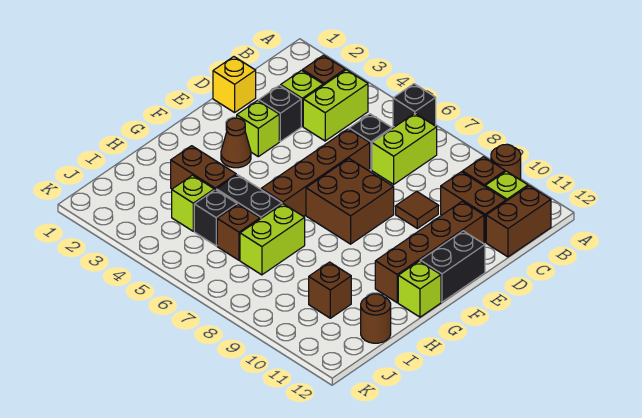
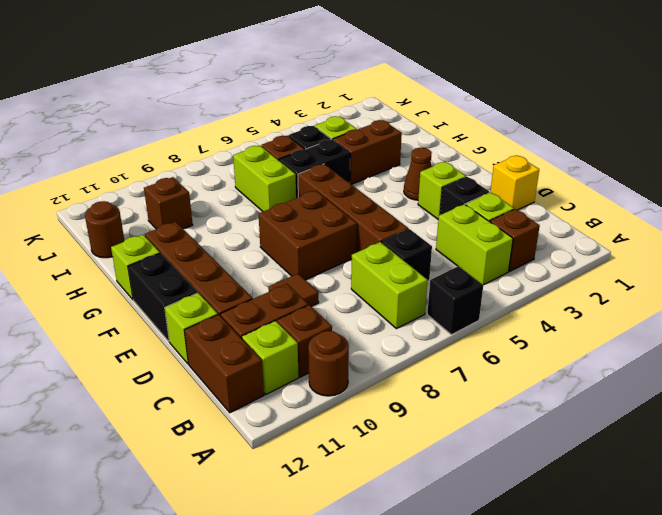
none -> lime 1x1 brick [165,293,218,364]

